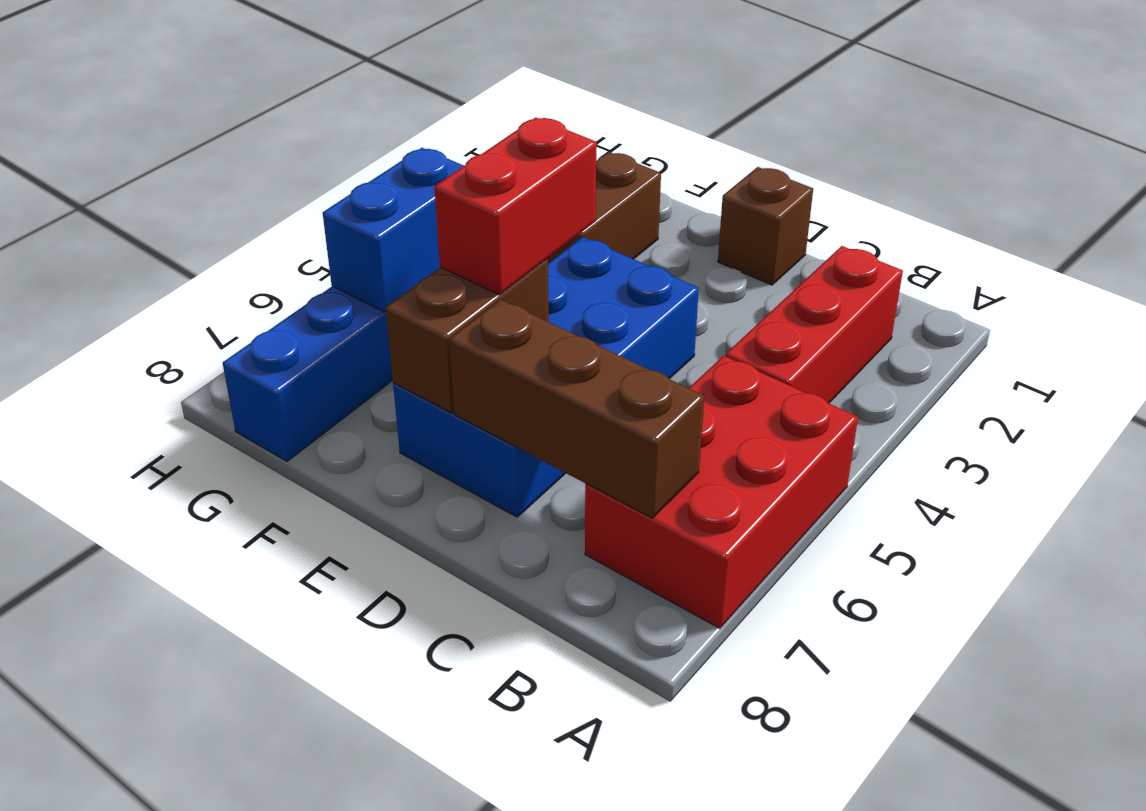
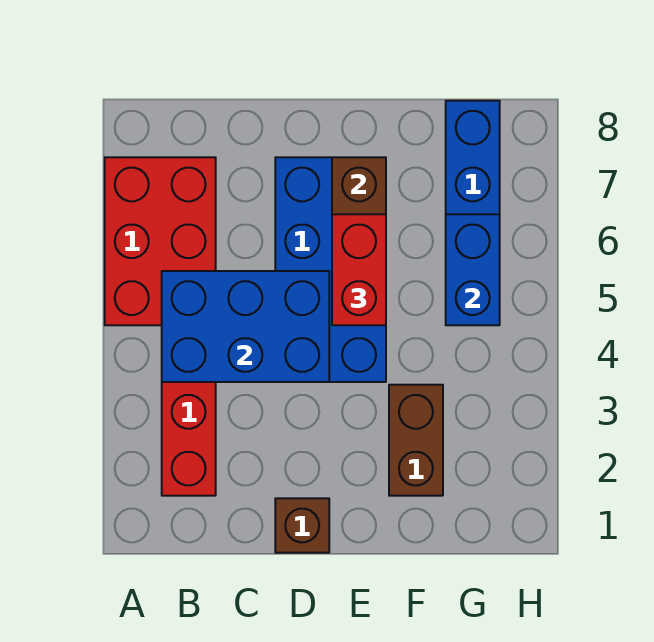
none -> blue 2x3 brick [162,271,329,382]
brown 1x3 brick [449,299,704,518] -> none

